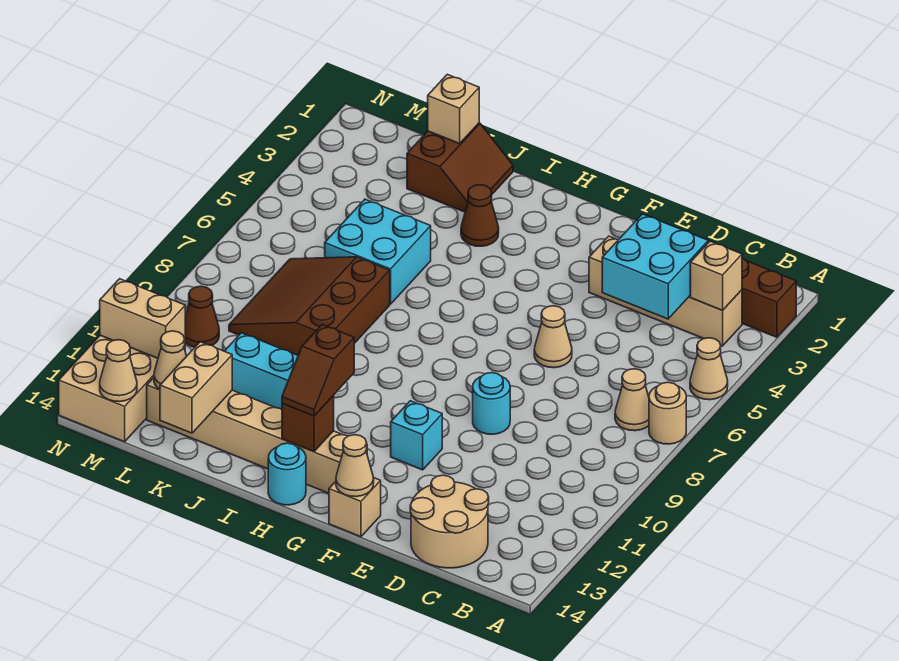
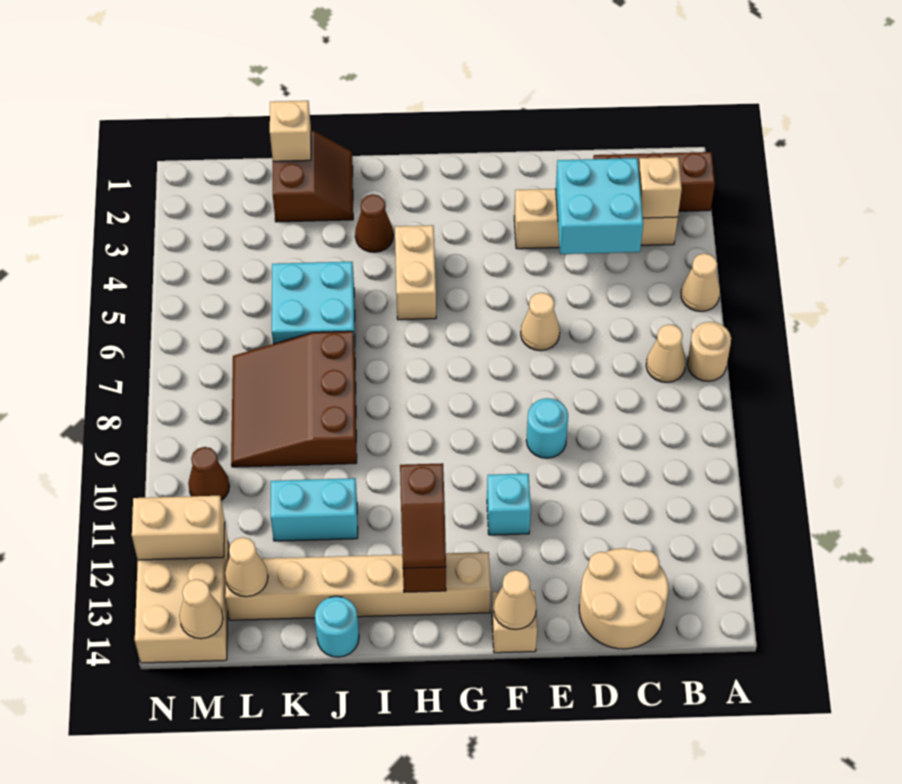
cyan 1x1 round brick [268,443,306,505] -> cyan 1x1 round brick moved to [315,596,359,657]
tan 1x2 brick [160,342,232,433] -> tan 1x2 brick moved to [395,225,436,320]

